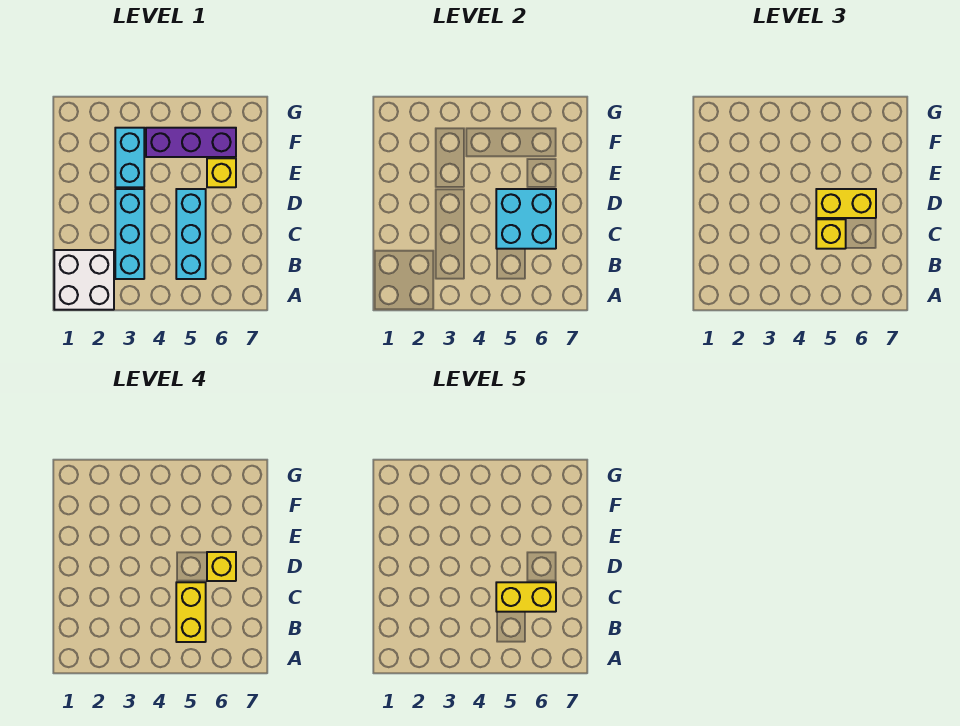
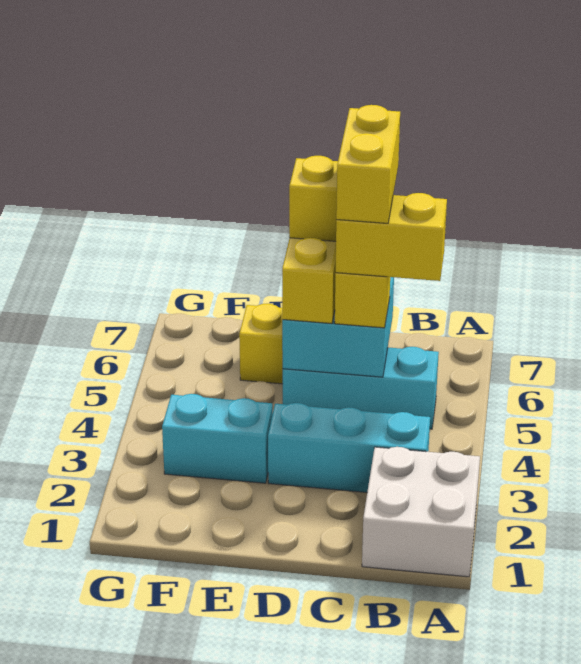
purple 1x3 brick [146,128,236,157] -> none

